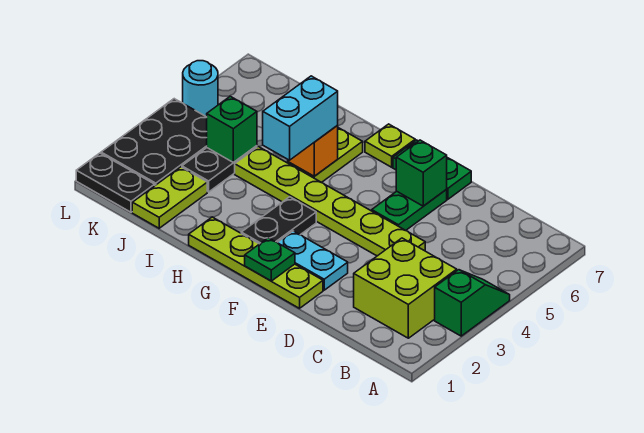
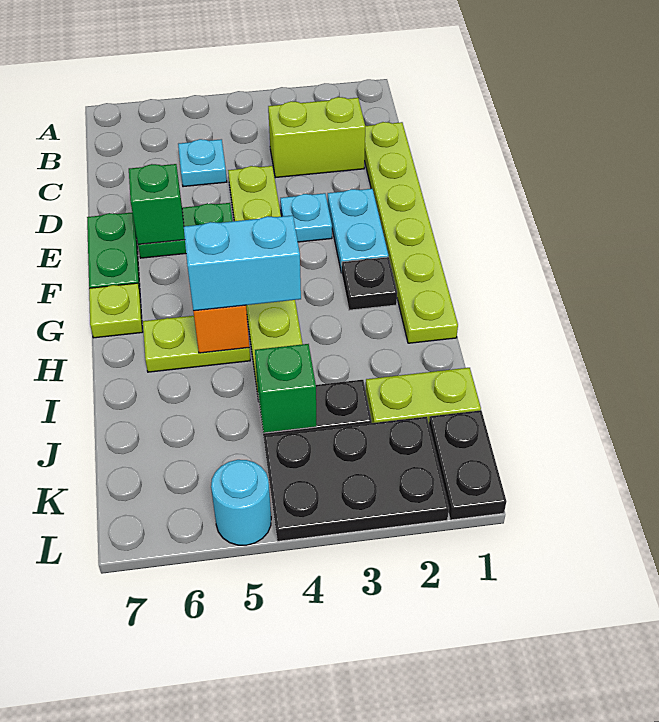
green 1x2 slope [435,270,510,336] -> none
lime 2x2 brick [354,238,457,338] -> lime 1x2 brick [268,97,365,178]
none -> cyan 1x1 plate [178,139,227,187]
lime 1x4 plate [189,217,323,308] -> lime 1x6 plate [364,122,458,343]
none -> cyan 1x1 plate [280,193,332,242]
green 1x1 plate [245,238,295,281] -> none
black 1x2 plate [241,197,316,244] -> black 1x1 plate [342,257,397,310]

